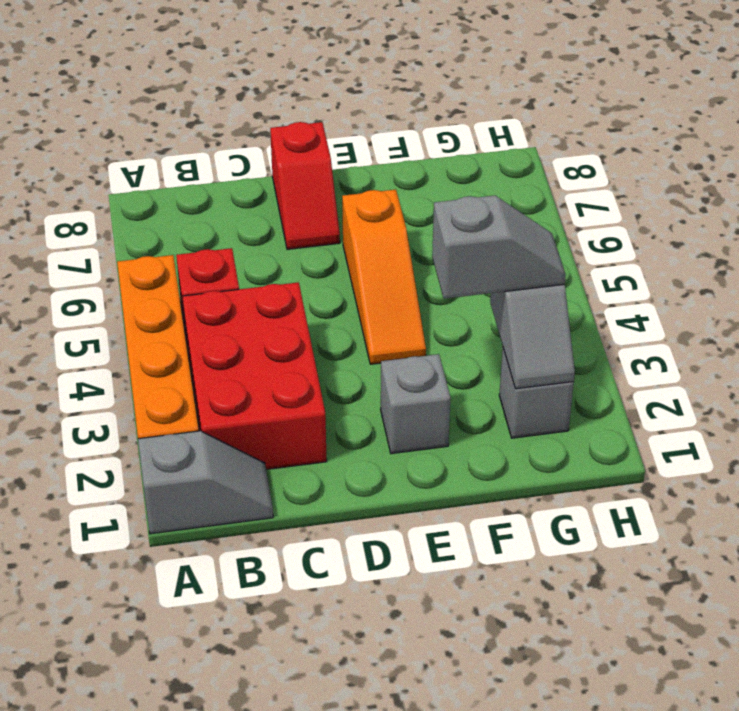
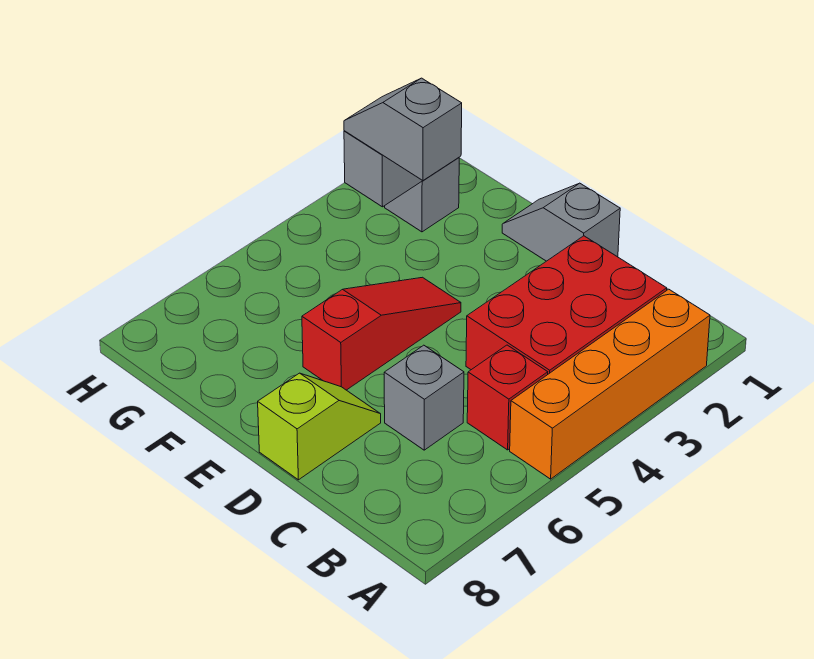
grey 1x2 slope [138,431,273,534] -> grey 1x2 slope moved to [502,183,620,261]
red 1x2 slope [270,122,340,249] -> lime 1x2 slope [258,373,381,480]
grey 1x1 brick [381,354,450,454] -> grey 1x1 brick moved to [384,345,464,450]
orange 1x3 slope [342,190,426,364] -> red 1x3 slope [302,277,461,390]

